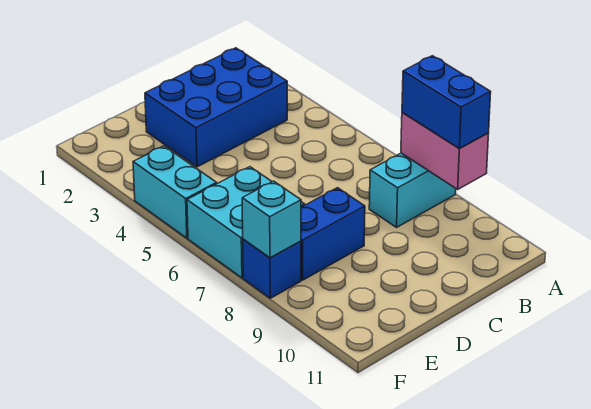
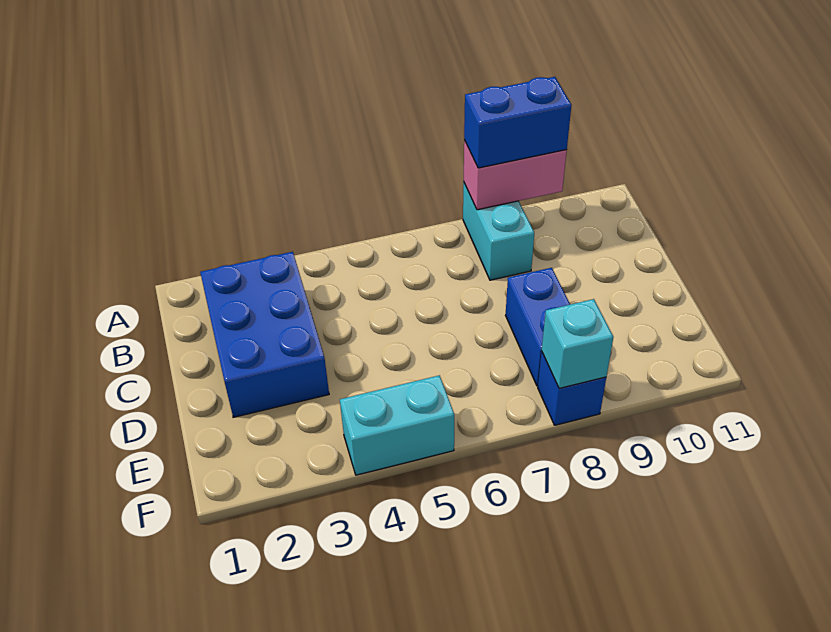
cyan 2x2 brick [187,167,305,278] -> none

